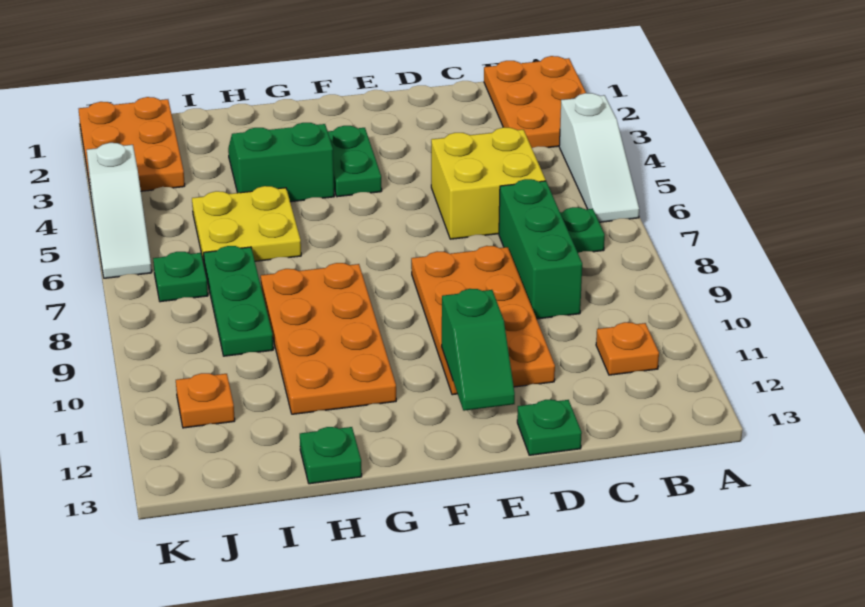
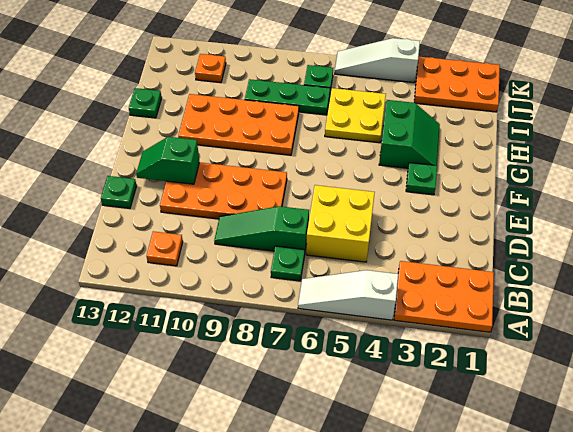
green 1x3 brick [499,179,582,319] -> green 1x3 slope [214,206,309,251]
green 1x2 plate [328,126,382,197] -> green 1x1 plate [406,163,437,195]

